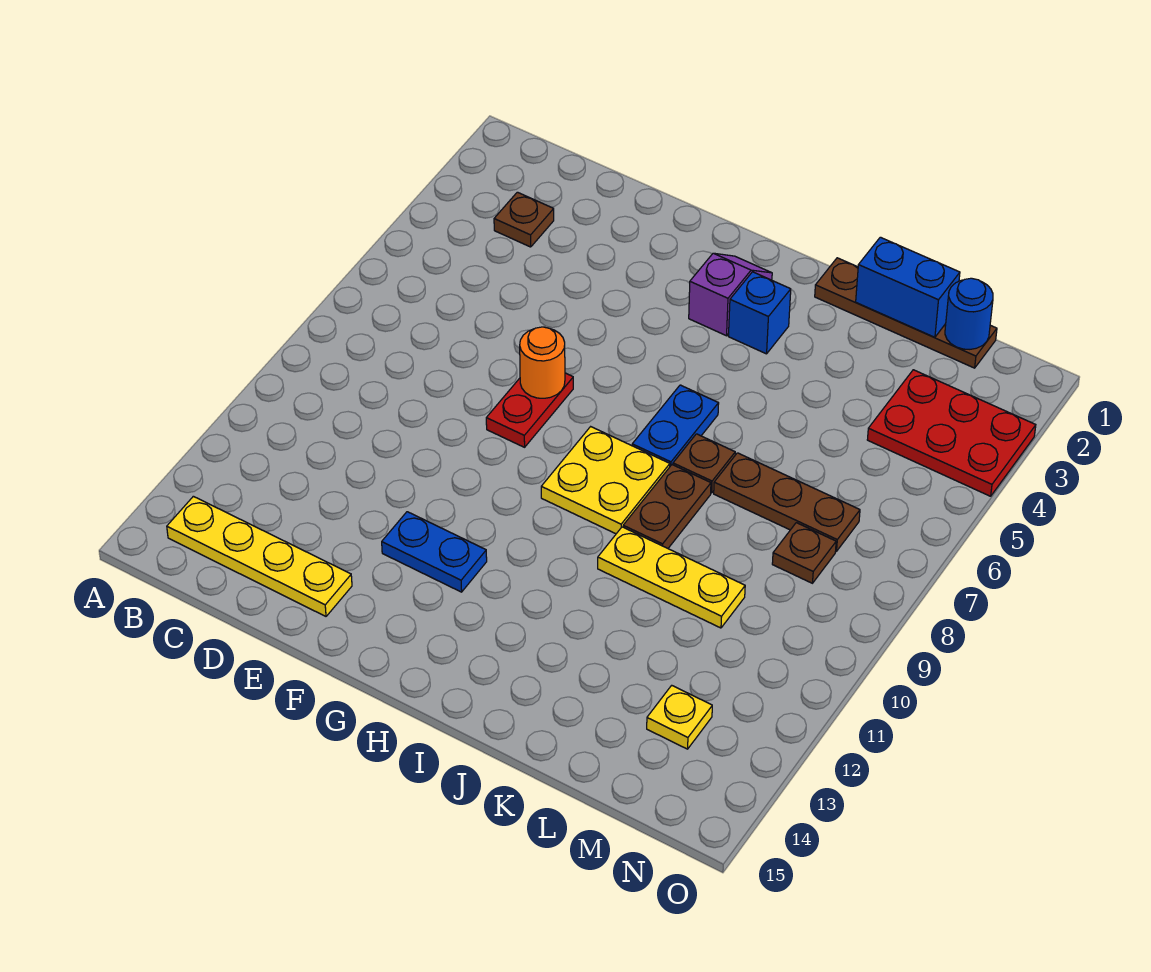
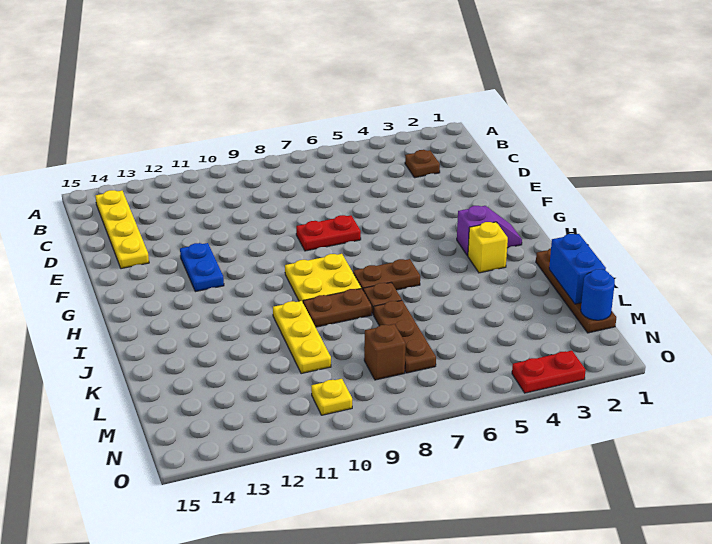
orange 1x1 round brick [520,327,565,398] -> none
blue 1x1 brick [728,272,791,354] -> yellow 1x1 brick [468,222,508,273]
blue 1x2 plate [632,385,719,466] -> brown 1x2 plate [353,259,420,290]
red 2x3 plate [867,370,1036,496] -> red 1x2 plate [512,351,586,393]
brown 1x1 plate [772,523,836,583] -> brown 1x1 brick [364,324,405,380]
yellow 1x1 plate [647,685,712,749] -> yellow 1x1 plate moved to [311,379,352,415]

